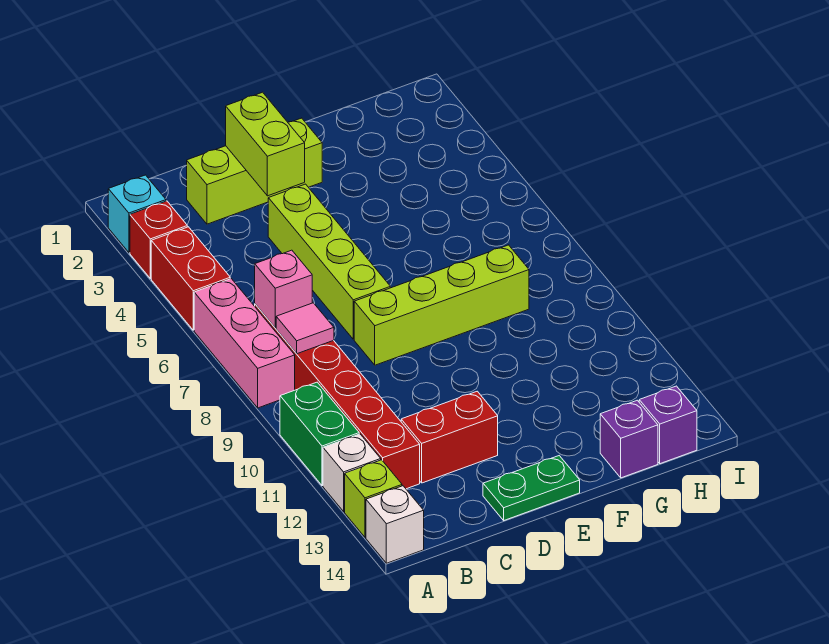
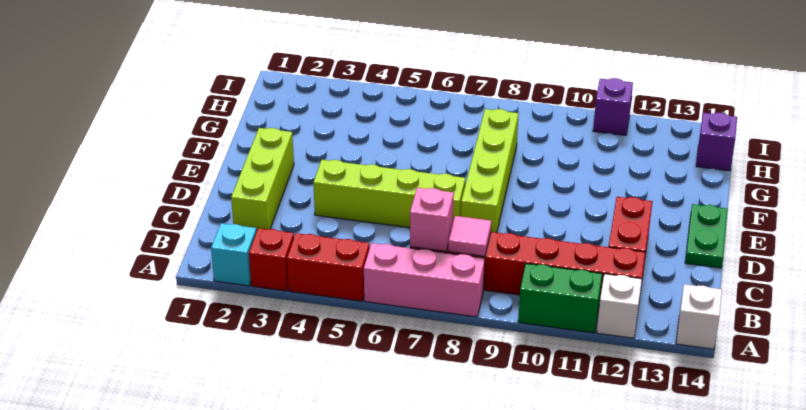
lime 1x1 brick [345,460,402,537] -> none
lime 1x2 brick [226,92,305,196] -> none
purple 1x1 brick [600,400,658,478] -> purple 1x1 brick moved to [593,78,633,135]

